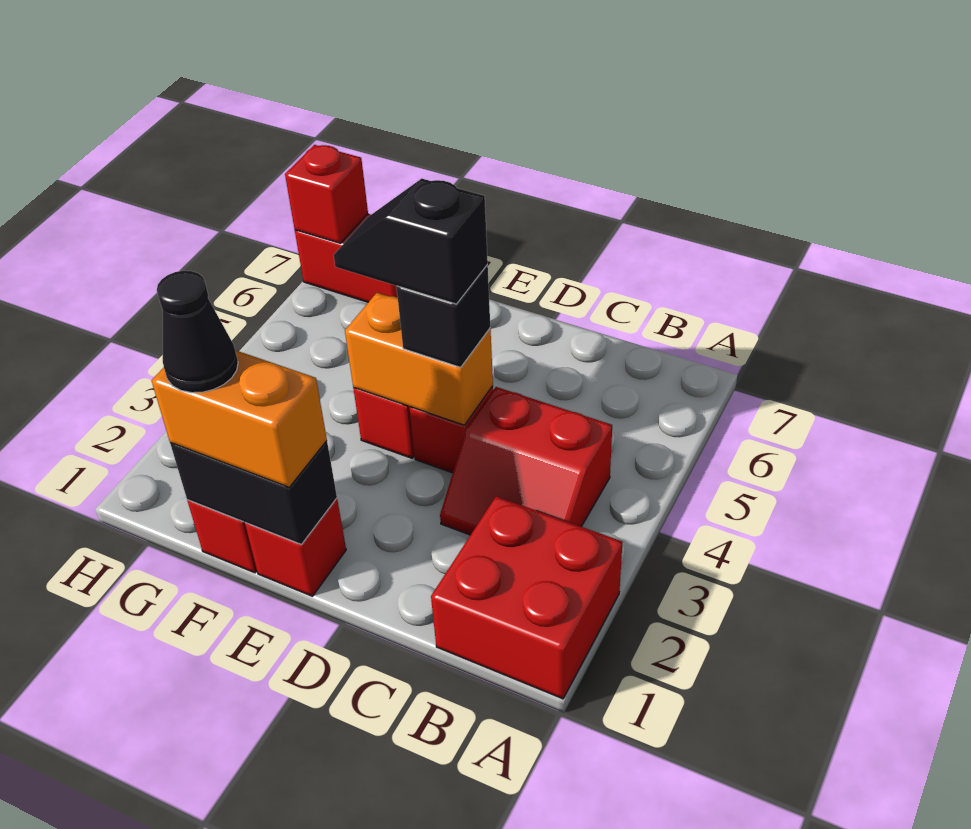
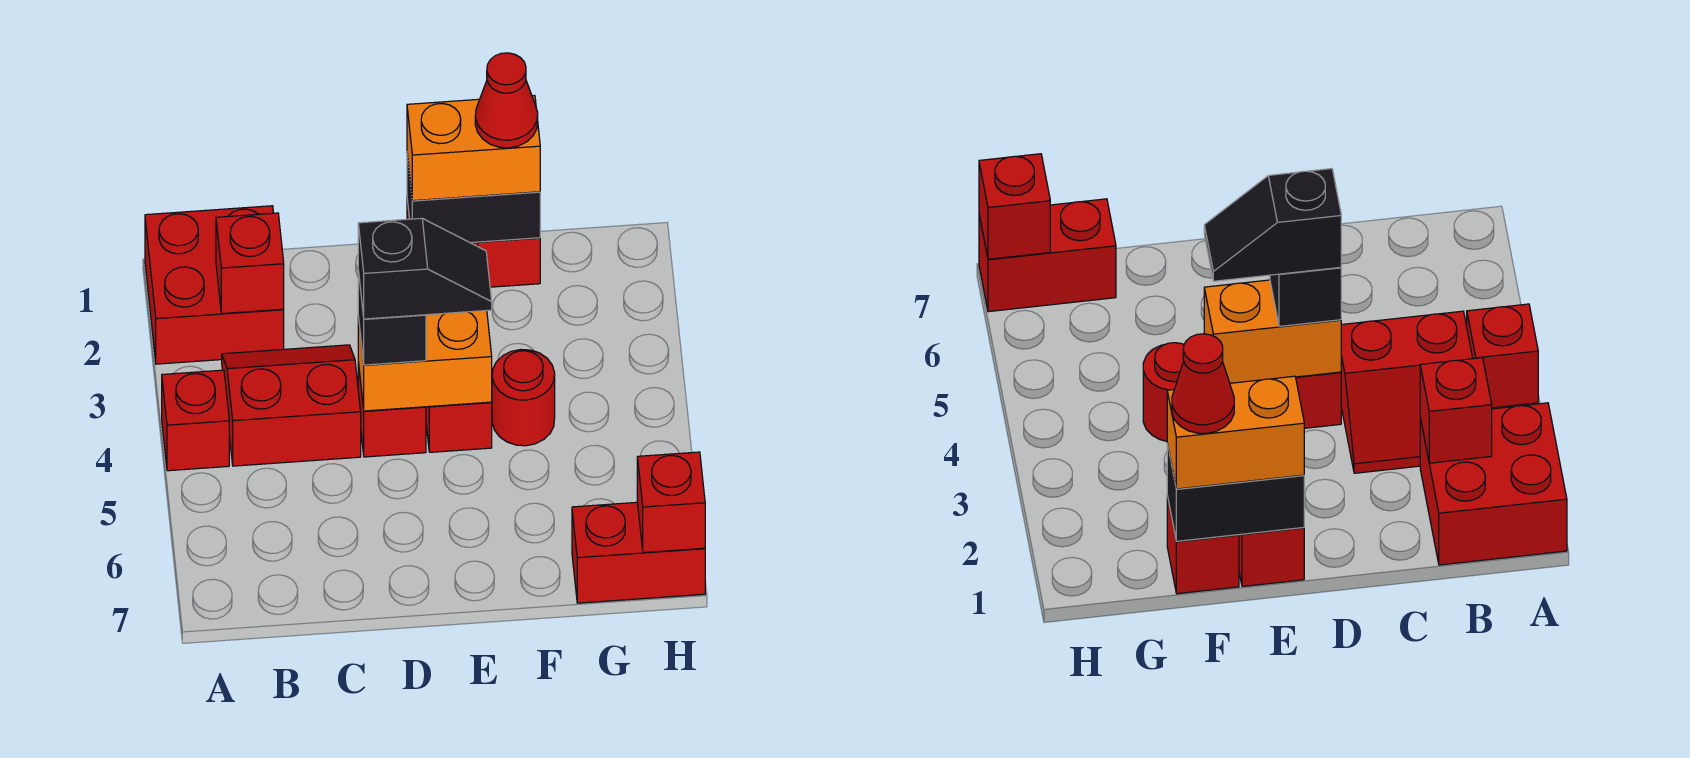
none -> red 1x1 brick [162,370,229,471]
none -> red 1x1 brick [216,213,284,314]
black 1x1 cone [157,271,238,393] -> red 1x1 cone [475,53,538,148]
none -> red 1x1 round brick [492,350,555,446]

